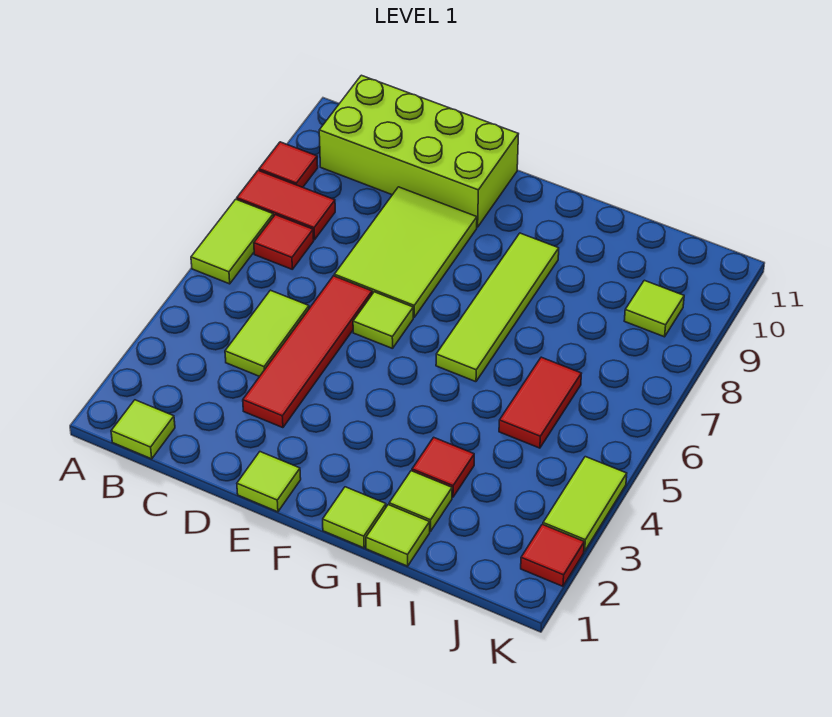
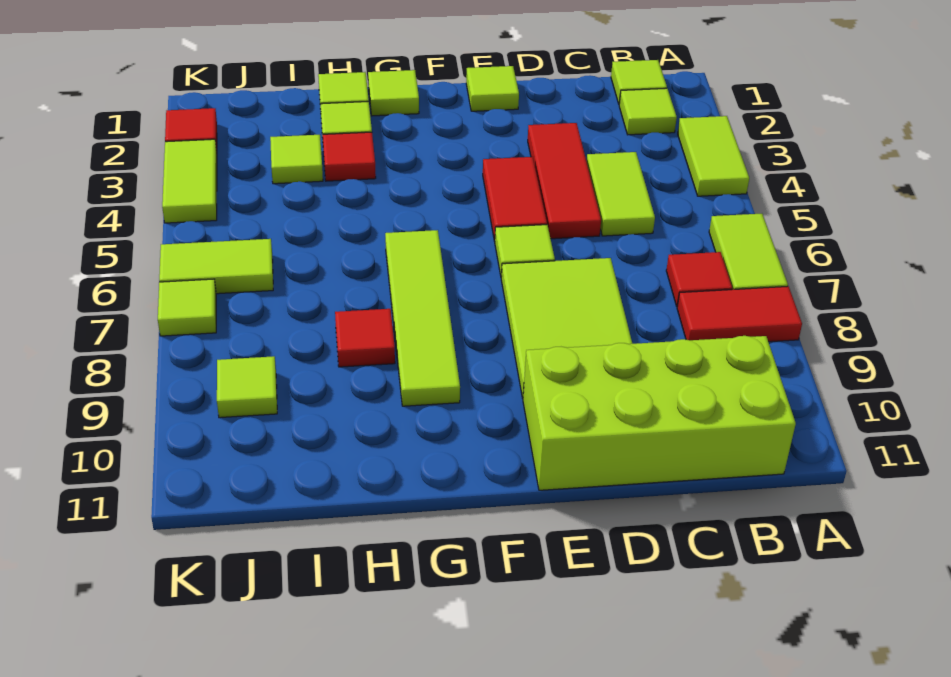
none -> lime 1x2 tile [678,116,749,196]
red 1x1 tile [259,142,318,187] -> red 1x1 tile moved to [335,309,395,367]
none -> lime 1x1 tile [619,88,677,135]
red 1x4 tile [243,276,372,428] -> red 1x3 tile [528,123,601,239]
none -> lime 1x1 tile [270,135,323,184]
red 1x2 tile [499,357,581,448] -> red 1x2 tile moved to [483,157,547,241]
none -> lime 1x2 tile [159,239,273,294]
none -> lime 1x1 tile [158,279,216,336]

